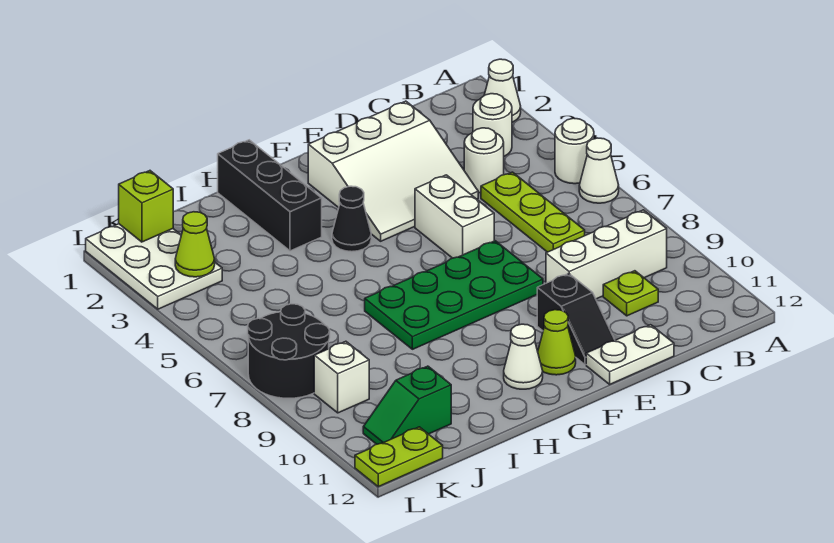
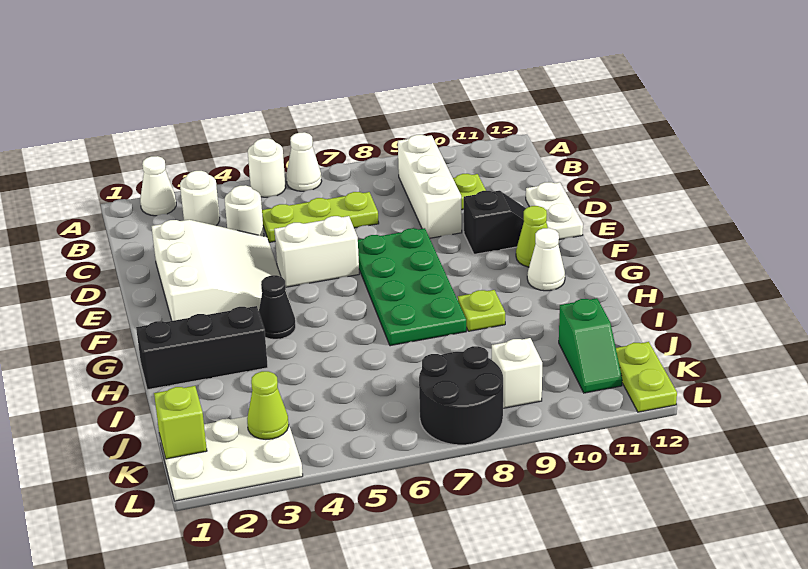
none -> lime 1x1 plate [458,290,505,331]

